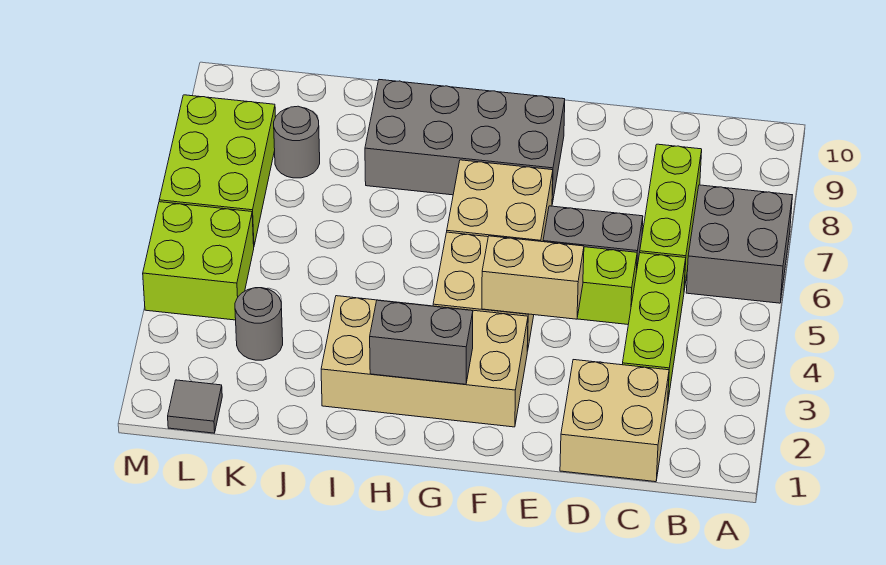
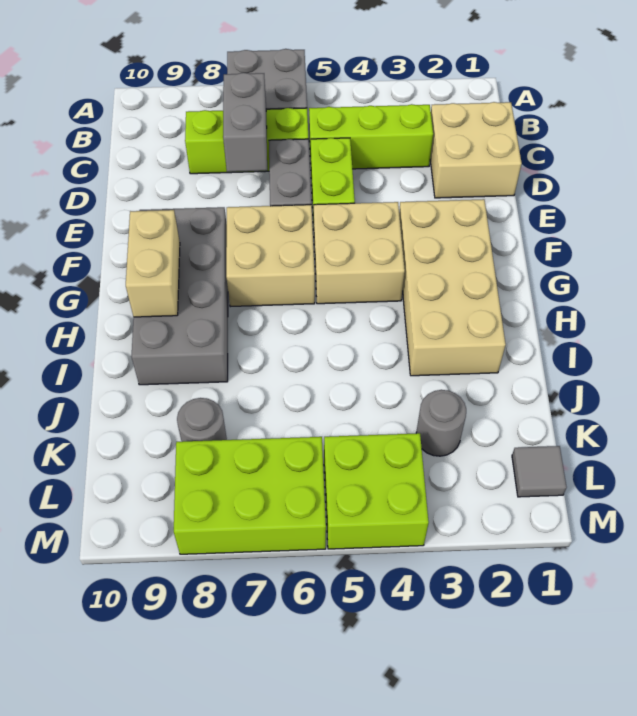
tan 1x2 brick [482,236,584,319] -> tan 1x2 brick moved to [126,210,180,317]
grey 1x2 brick [370,300,473,384] -> grey 1x2 brick moved to [223,73,267,172]

